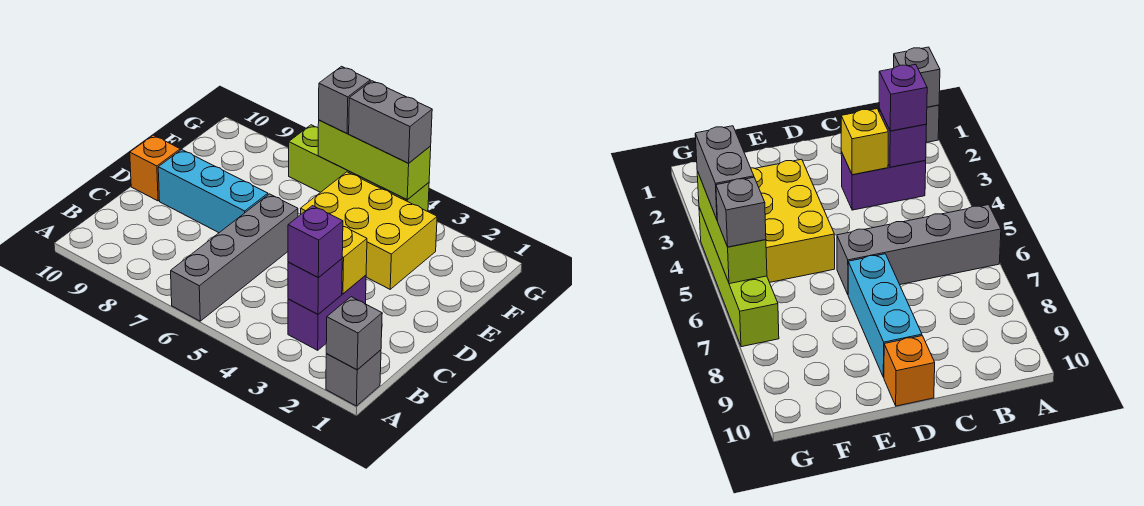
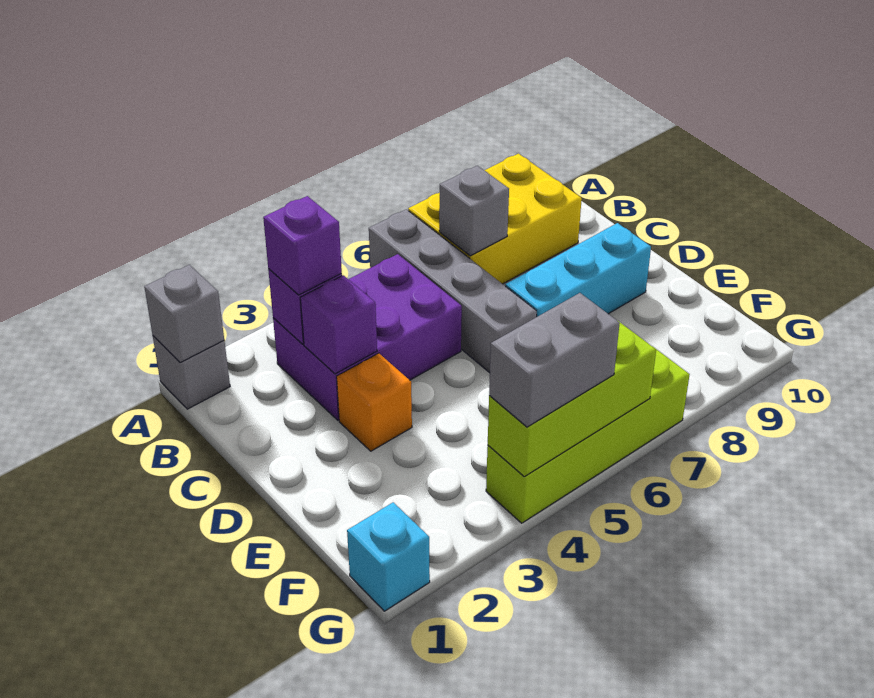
purple 1x2 brick [288,275,366,350] -> purple 2x3 brick [273,254,462,420]
yellow 1x1 brick [342,226,367,294] -> purple 1x1 brick [300,275,377,374]
orange 1x1 brick [130,135,180,201] -> orange 1x1 brick moved to [337,353,412,451]
yellow 2x3 brick [301,172,437,289] -> yellow 2x3 brick moved to [408,154,582,284]
none -> cyan 1x1 brick [347,502,430,611]
grey 1x1 brick [319,66,370,133] -> grey 1x1 brick moved to [439,166,509,256]

